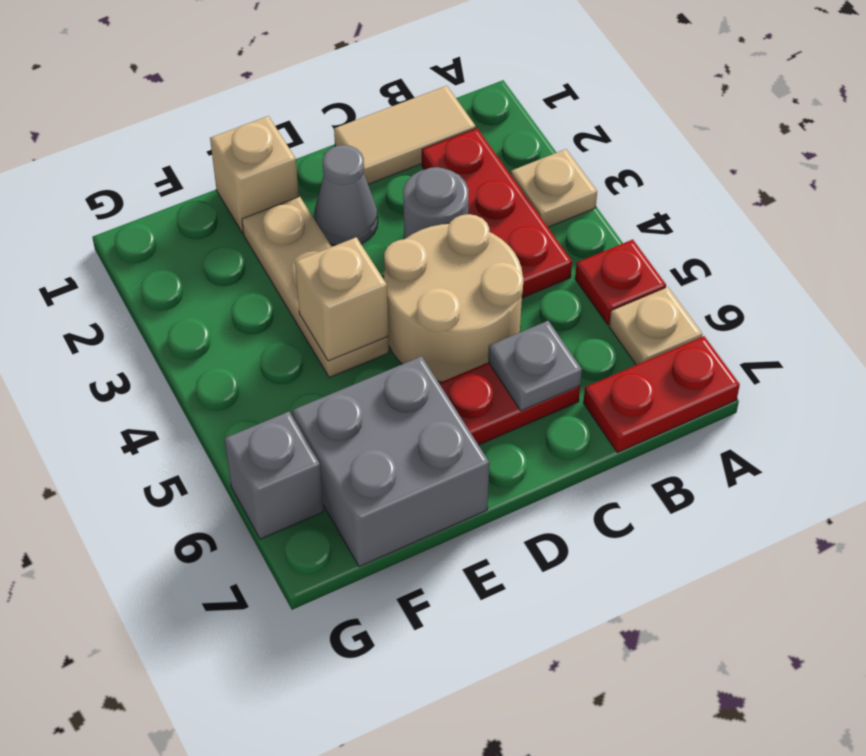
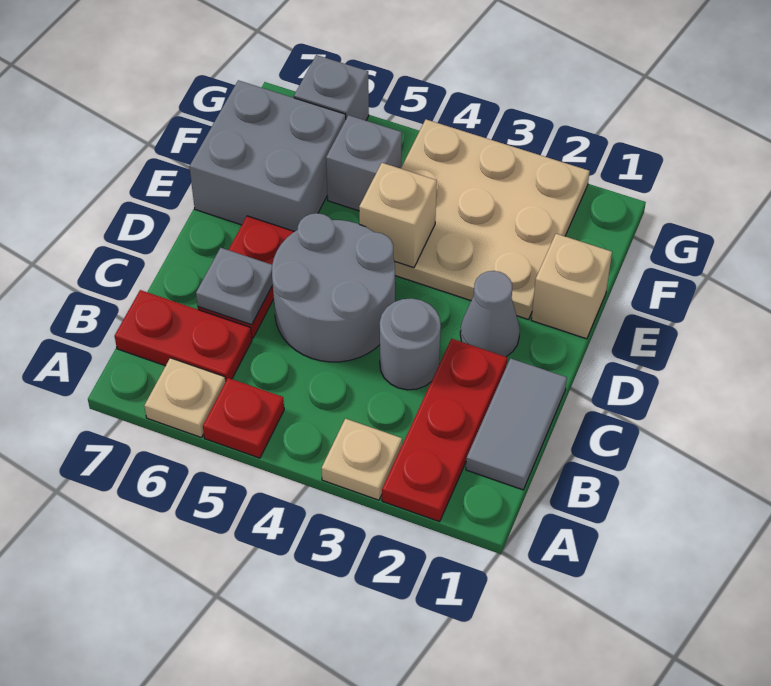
red 1x2 plate [583,336,740,453] -> red 1x2 plate turned to [115,290,252,381]
tan 1x2 tile [334,86,476,184] -> grey 1x2 tile [466,358,567,490]
red 1x3 plate [422,128,572,298] -> red 1x3 plate turned to [382,339,507,522]
tan 2x2 round brick [384,214,523,382] -> grey 2x2 round brick [272,213,395,362]
tan 1x3 plate [242,197,389,377] -> tan 3x3 plate [394,120,590,319]
none -> grey 1x1 brick [326,115,402,211]

